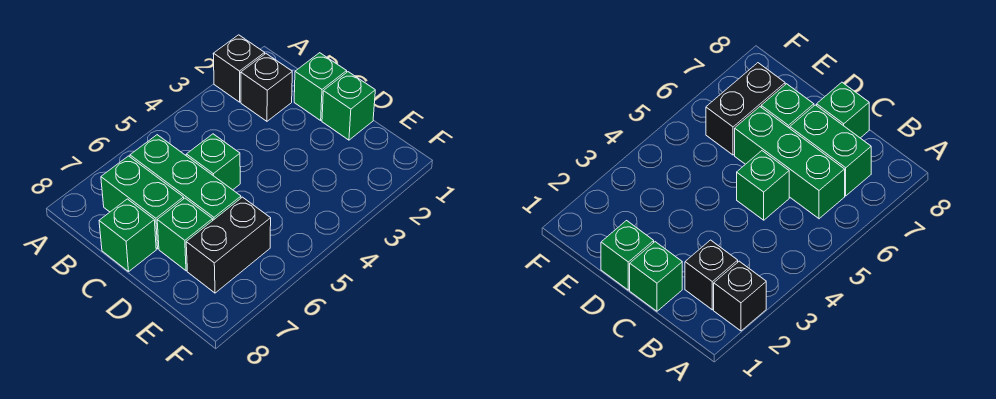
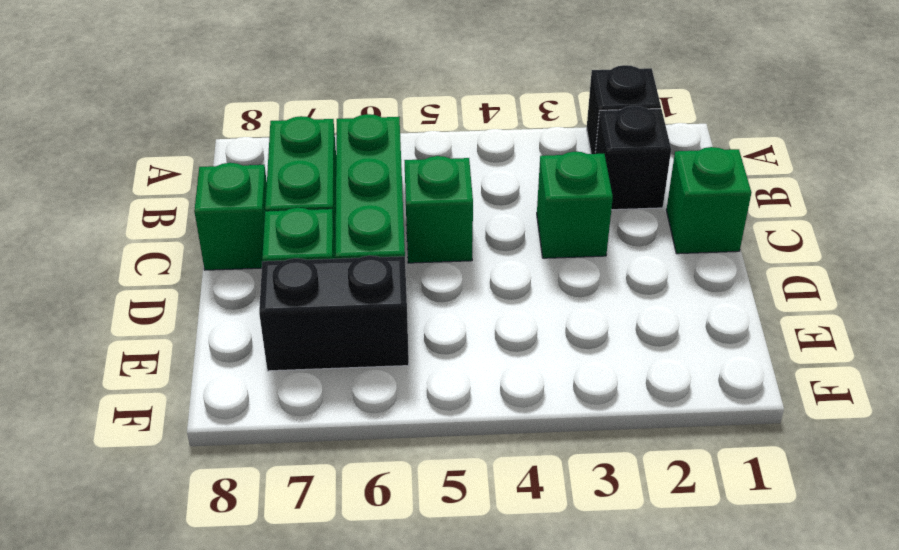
green 1x1 brick [322,72,375,140] -> green 1x1 brick moved to [537,152,613,258]

